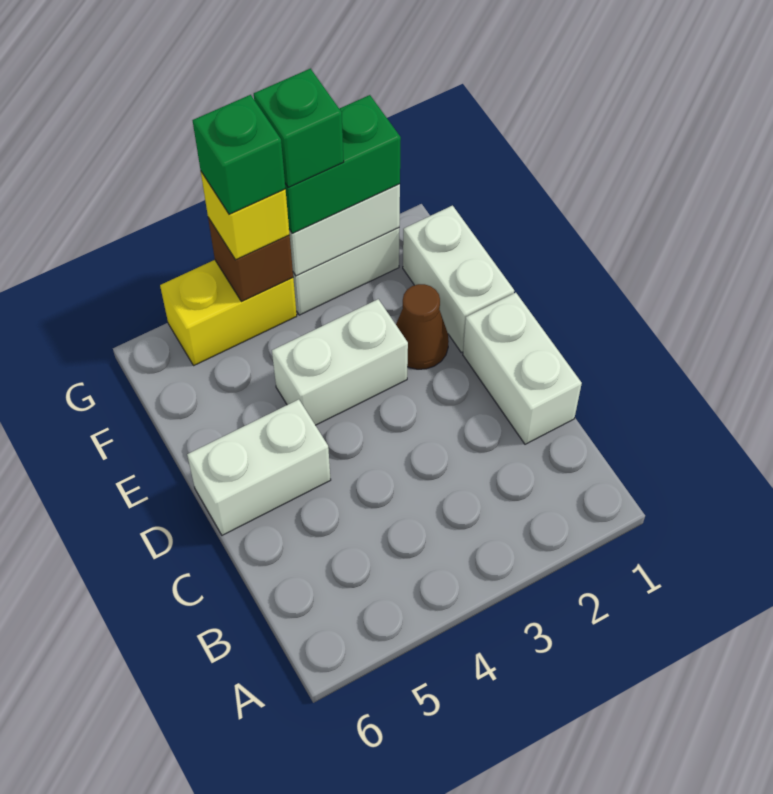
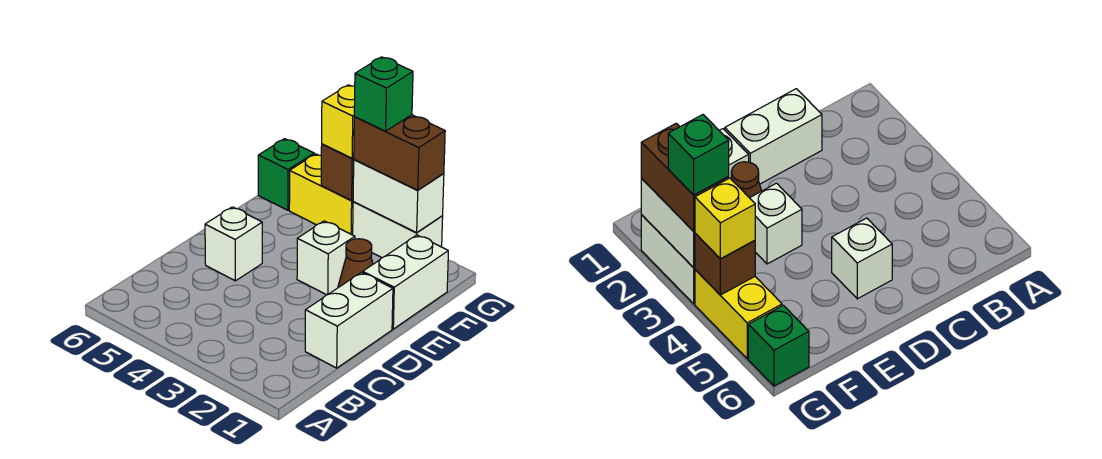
white 1x2 brick [187,399,331,535] -> white 1x1 brick [205,207,262,281]
white 1x2 brick [272,299,408,425] -> white 1x1 brick [297,221,355,295]
green 1x2 brick [285,95,401,233] -> brown 1x2 brick [354,115,445,190]
green 1x1 brick [193,95,285,214] -> green 1x1 brick moved to [258,139,314,210]

